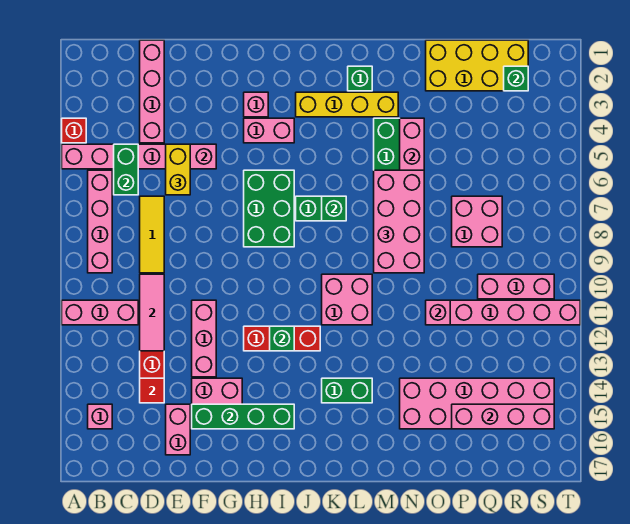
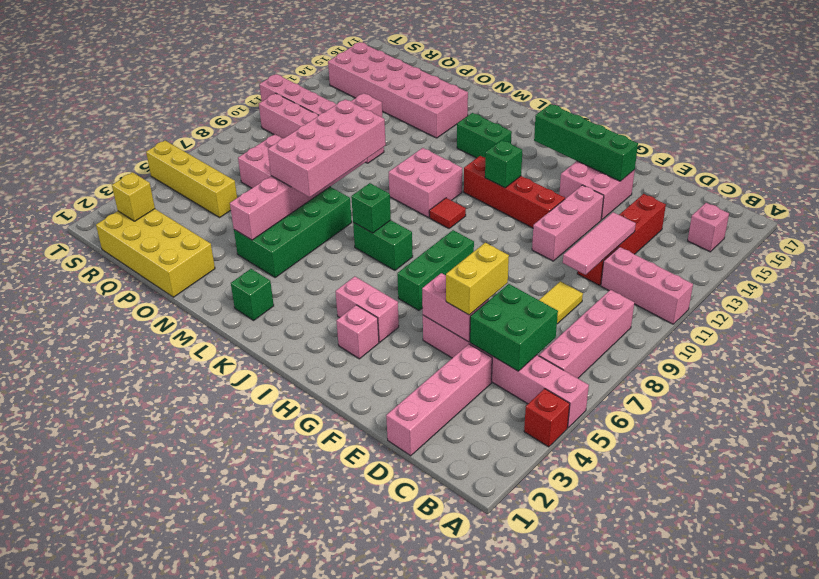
green 1x2 brick [114,144,138,195] -> green 2x2 brick [470,284,558,371]
red 1x1 tile [140,378,164,403] -> red 1x1 tile moved to [429,198,466,228]
pink 1x2 brick [166,404,190,455] -> none
green 2x3 brick [244,170,294,247] -> green 1x3 brick [397,230,474,310]
red 1x3 brick [244,326,320,351] -> red 1x4 brick [464,156,565,228]
yellow 1x4 brick [296,92,398,117] -> yellow 1x4 brick moved to [146,141,237,217]
pink 1x4 brick [452,404,554,429] -> none
green 1x1 brick [504,66,528,91] -> yellow 1x1 brick [112,172,155,221]

